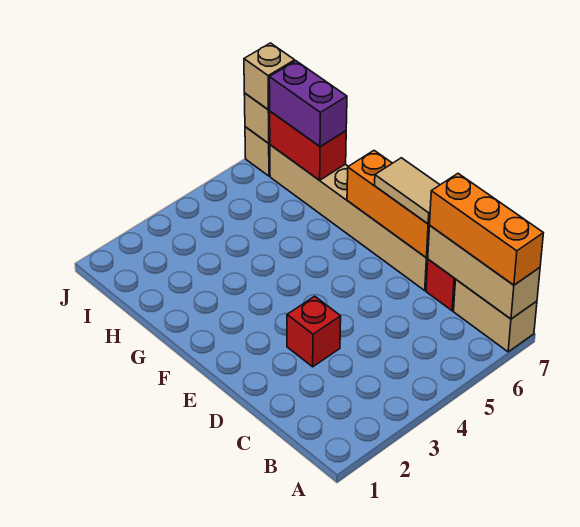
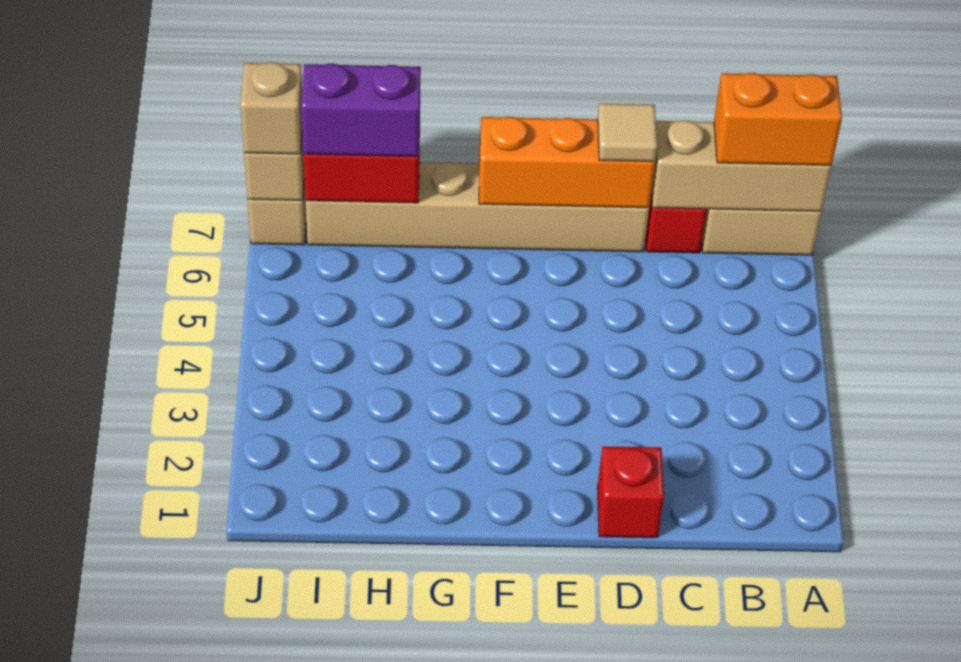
orange 1x3 brick [429,174,543,285] -> orange 1x2 brick [714,73,842,165]
red 1x1 brick [287,296,341,367] -> red 1x1 brick moved to [597,446,664,538]
tan 1x2 tile [375,158,440,224] -> tan 1x1 tile [598,103,657,162]

